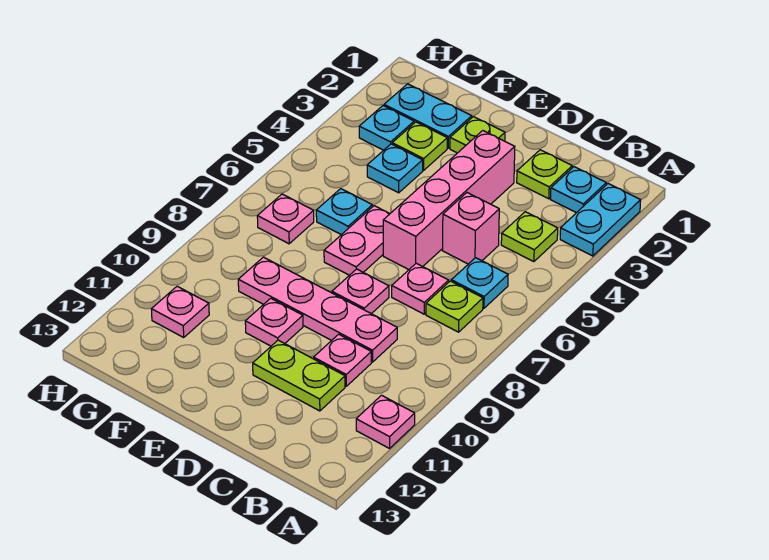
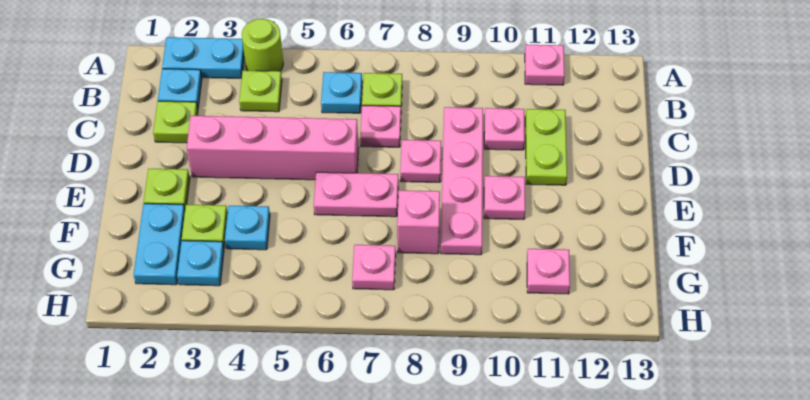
none -> lime 1x1 round brick [242,19,283,71]
pink 1x1 brick [442,193,499,264] -> pink 1x1 brick moved to [397,190,440,254]
cyan 1x1 plate [316,189,372,235] -> none

